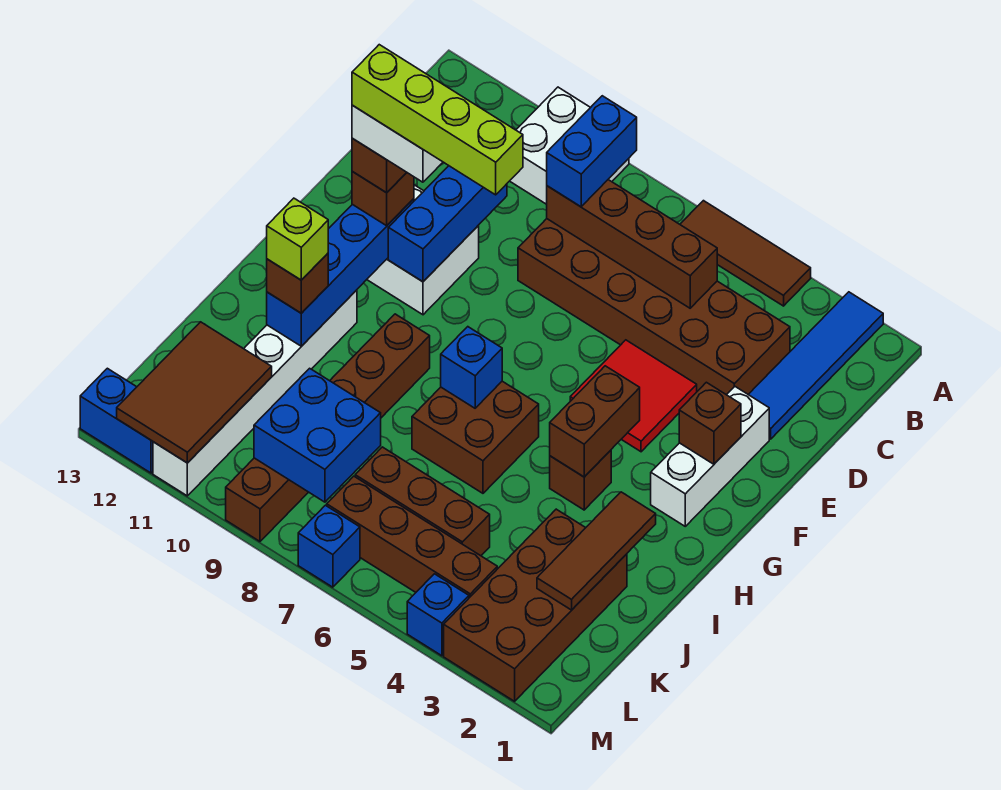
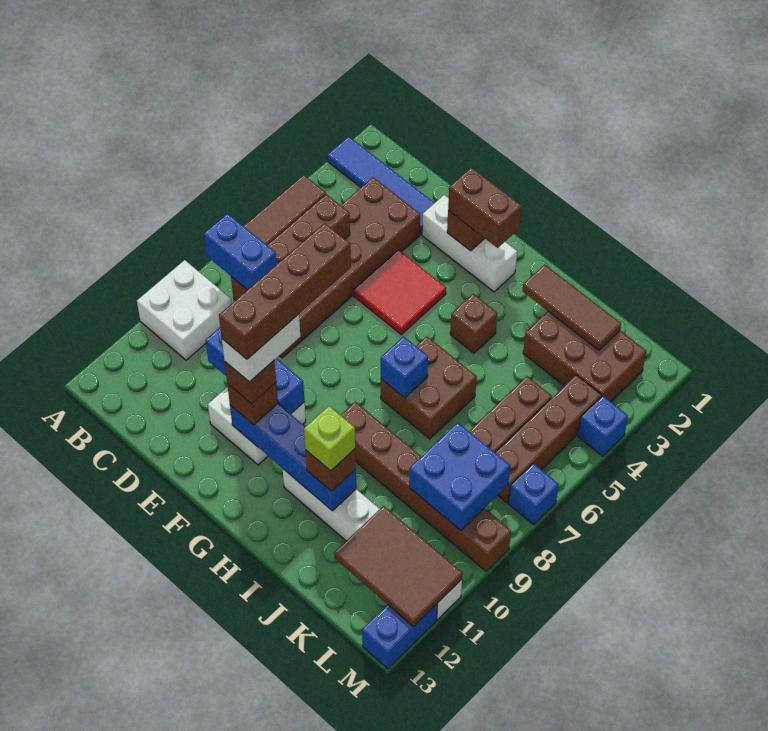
lime 1x4 brick [352,45,523,195] -> brown 1x4 brick [219,223,351,359]
brown 1x2 brick [550,366,640,477] -> brown 1x2 brick moved to [448,167,522,248]
brown 2x4 brick [444,509,627,701] -> brown 2x3 brick [523,312,646,402]

